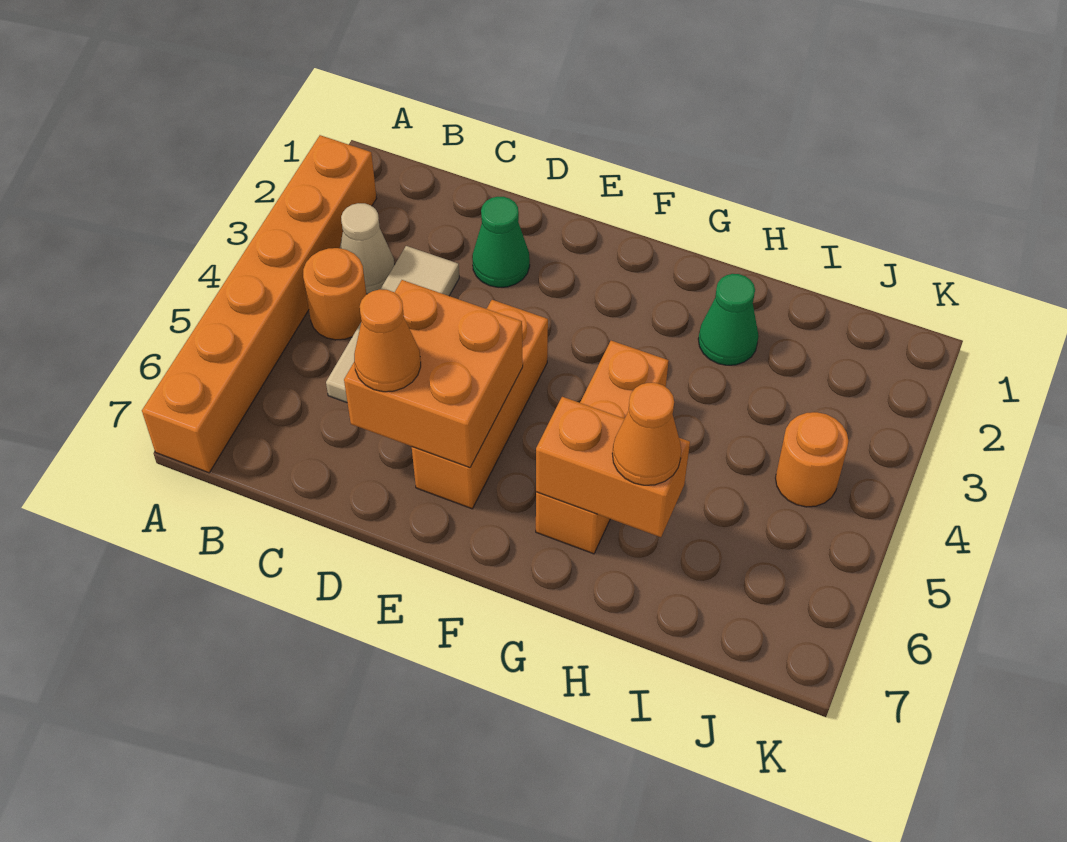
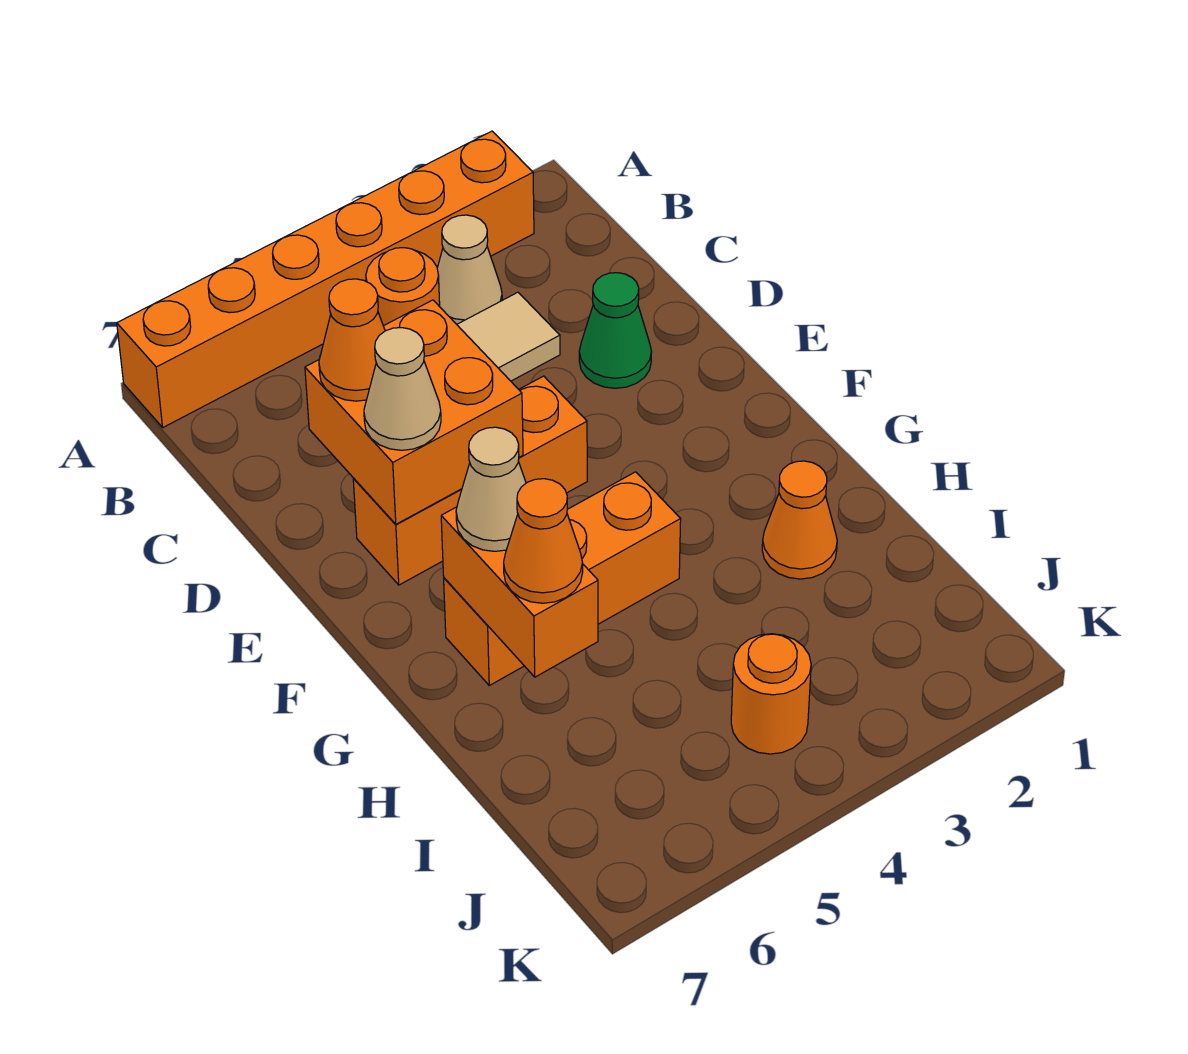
none -> tan 1x1 cone [364,328,441,450]
none -> tan 1x1 cone [456,427,526,551]
green 1x1 cone [698,274,759,365] -> orange 1x1 cone [762,461,837,579]

